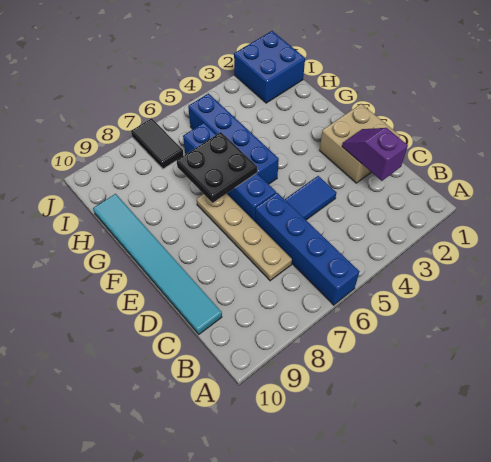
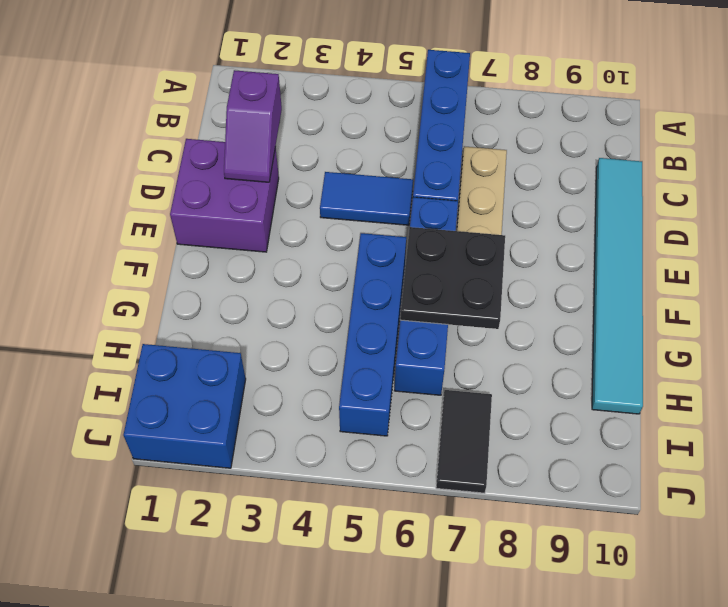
tan 2x2 brick [320,104,400,183] -> purple 2x2 brick [170,139,279,252]

